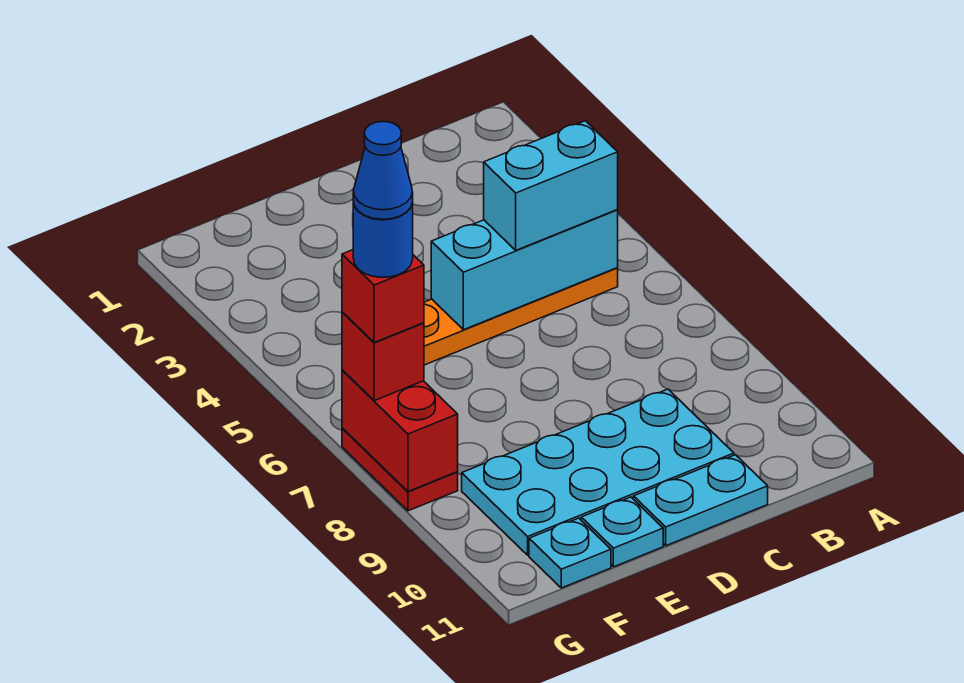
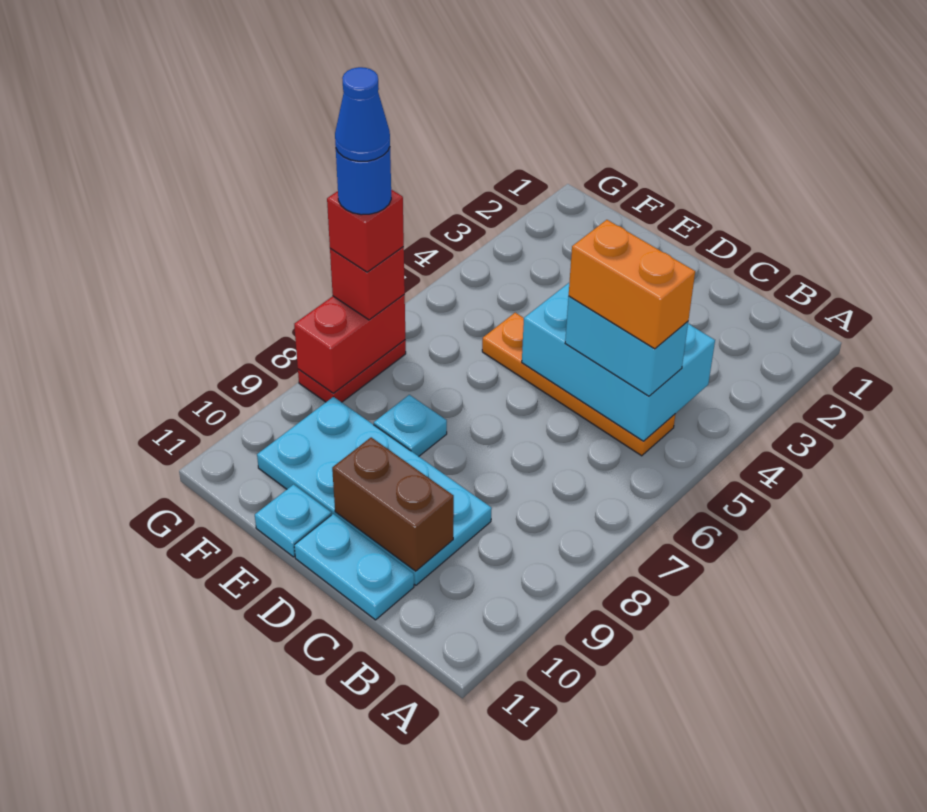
cyan 1x3 brick [431,210,618,330] -> cyan 2x3 brick [522,283,715,441]
none -> orange 1x2 brick [569,220,695,349]
none -> brown 1x2 brick [332,437,454,571]
cyan 1x1 plate [529,518,611,588] -> cyan 1x1 plate moved to [374,395,447,456]

